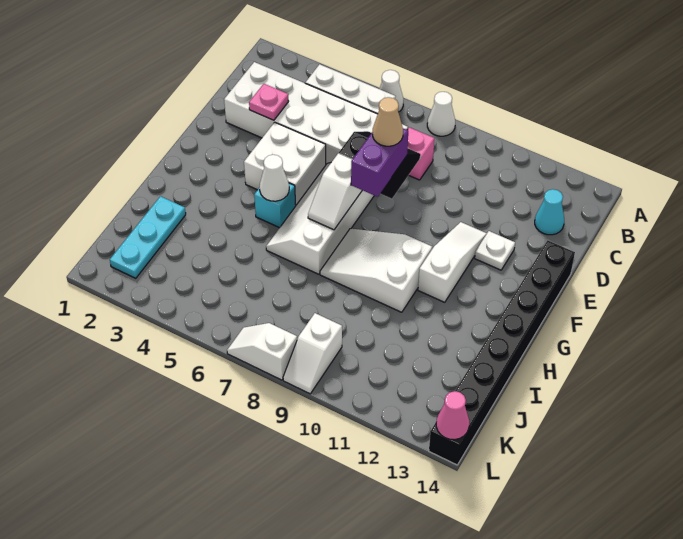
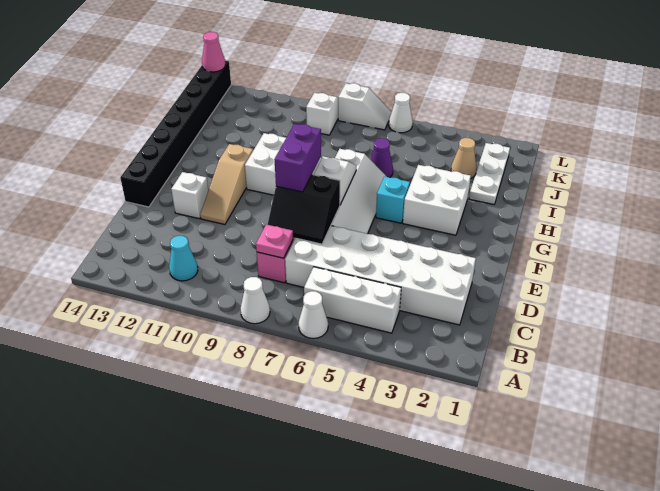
cyan 1x1 cone [535,189,564,235] -> cyan 1x1 cone moved to [169,236,198,281]
pink 1x1 plate [249,84,289,120] -> pink 1x1 plate moved to [256,224,293,258]
white 2x2 brick [244,122,326,205] -> white 2x2 brick moved to [403,165,471,235]
tan 1x1 cone [373,97,403,146] -> tan 1x1 cone moved to [451,138,476,178]
white 1x3 slope [418,222,487,302] -> tan 1x3 slope [200,144,253,224]
white 1x1 plate [475,231,515,270] -> white 1x1 brick [171,172,208,218]
white 1x1 cone [260,155,289,201] -> white 1x1 cone moved to [389,93,413,133]
cyan 1x3 plate [110,196,186,278] -> white 1x3 plate [469,143,510,204]
none -> purple 1x1 cone [370,138,393,177]

